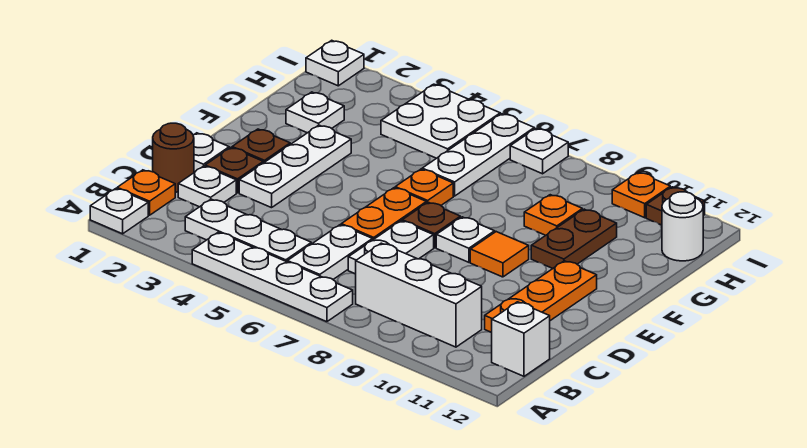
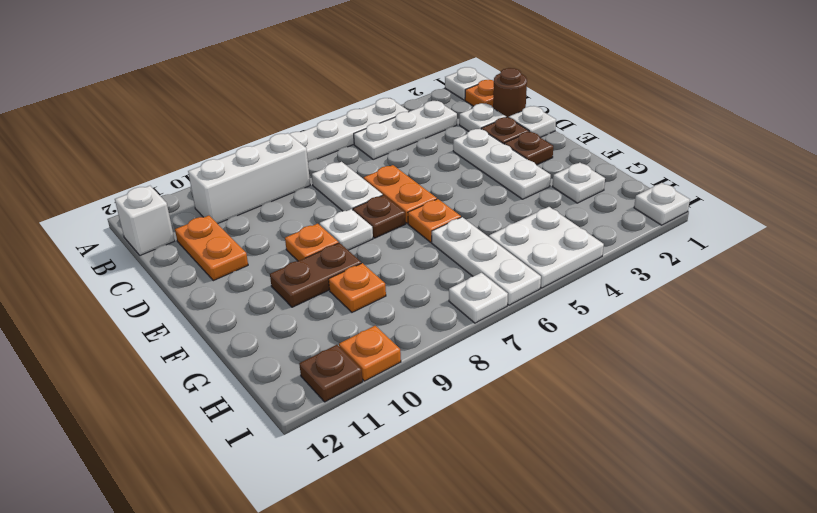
white 1x2 plate [287,225,372,279] -> none
orange 1x3 plate [485,261,597,332] -> orange 1x2 plate [175,216,248,281]
orange 1x1 tile [470,232,529,277] -> orange 1x1 plate [285,224,339,261]
brown 1x2 plate [531,209,617,268] -> brown 1x2 plate turned to [270,243,361,307]
white 1x1 round brick [662,192,703,261] -> none

